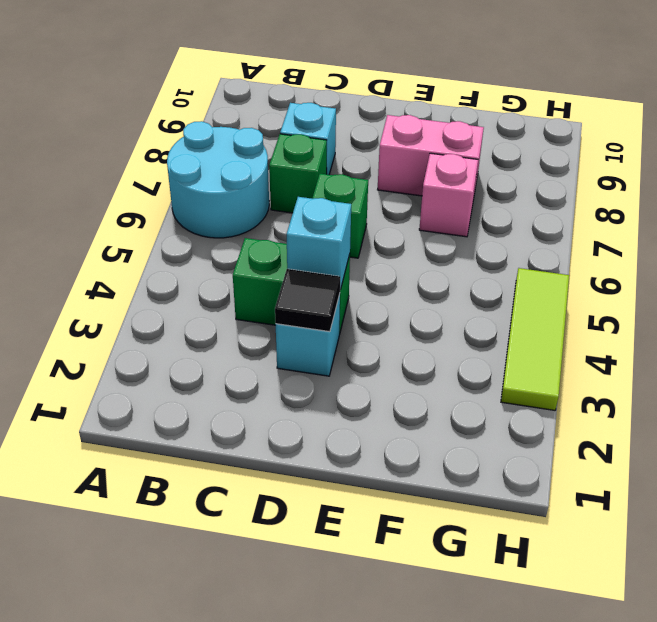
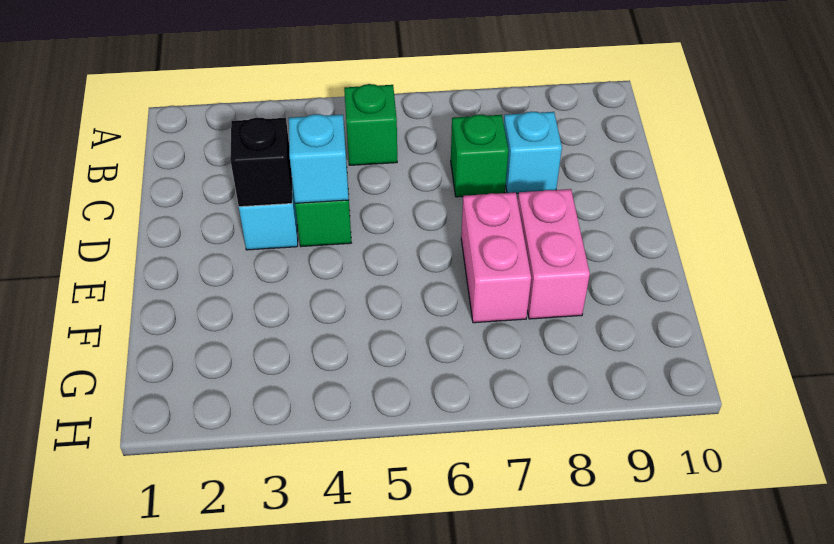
cyan 2x2 round brick [167,121,269,238] -> none
black 1x1 tile [275,269,340,332] -> black 1x1 brick [230,118,292,207]
green 1x1 brick [312,174,368,258] -> green 1x1 brick moved to [344,84,397,165]
pink 1x1 brick [419,153,478,237] -> pink 1x2 brick [461,192,531,323]
lime 1x3 tile [501,268,569,410] -> none

